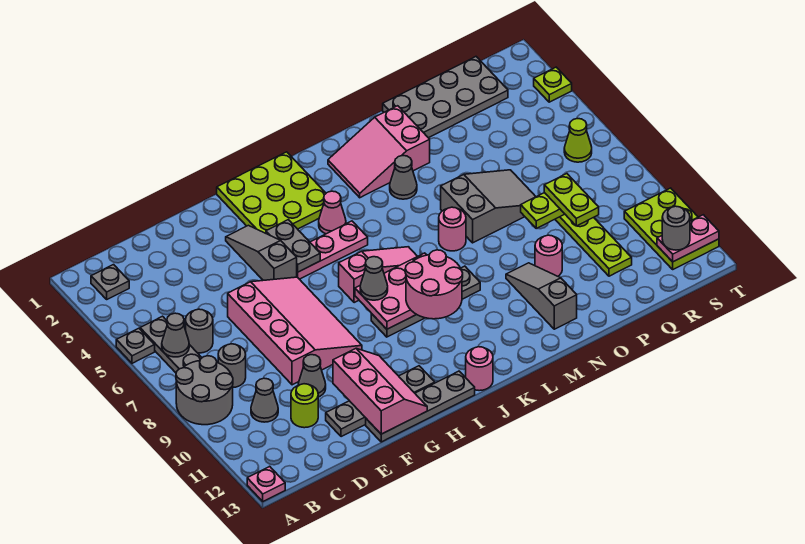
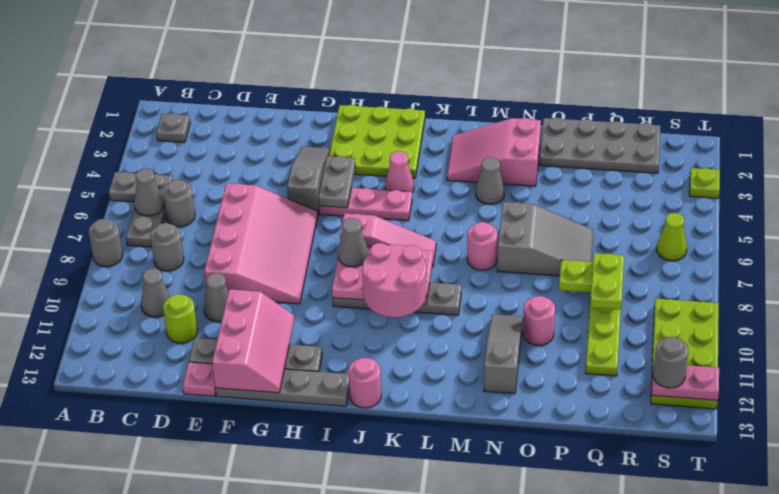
grey 2x2 round brick [176,356,233,425] -> grey 1x1 round brick [89,219,123,267]
pink 1x1 plate [247,466,285,501] -> pink 1x1 plate moved to [183,362,216,396]
lime 2x3 plate [624,188,719,269] -> lime 2x4 plate [651,299,719,409]

